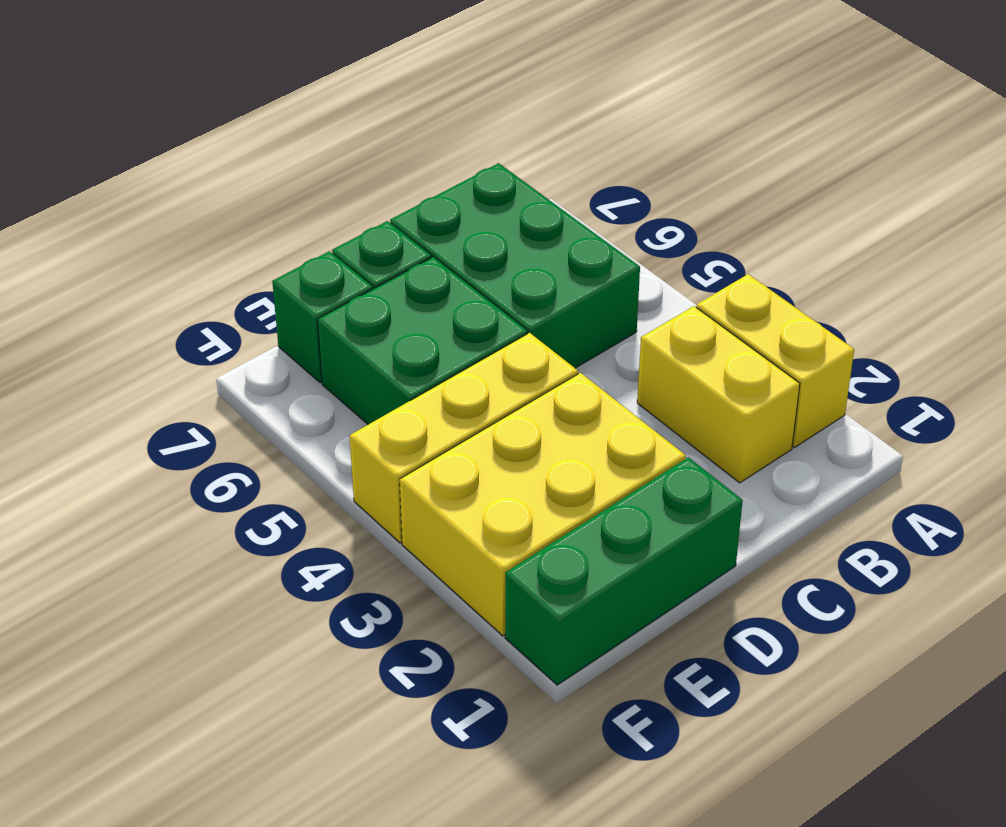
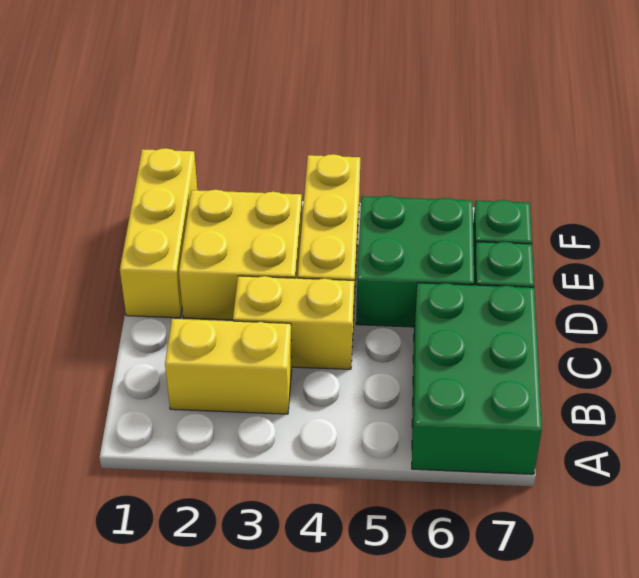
yellow 1x2 brick [696,274,854,447] -> yellow 1x2 brick moved to [233,276,354,369]
green 2x3 brick [390,163,640,368] -> green 2x3 brick turned to [412,283,542,474]
green 1x3 brick [505,457,743,685] -> yellow 1x3 brick [120,148,197,318]
yellow 2x3 brick [400,373,686,636] -> yellow 2x2 brick [179,190,302,320]

